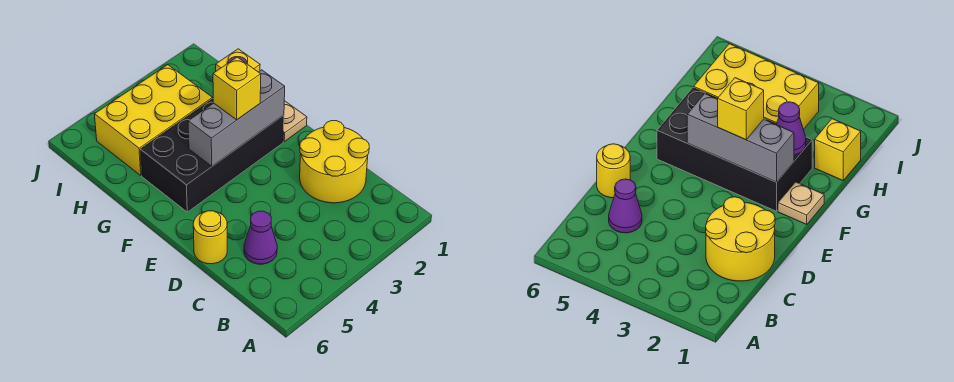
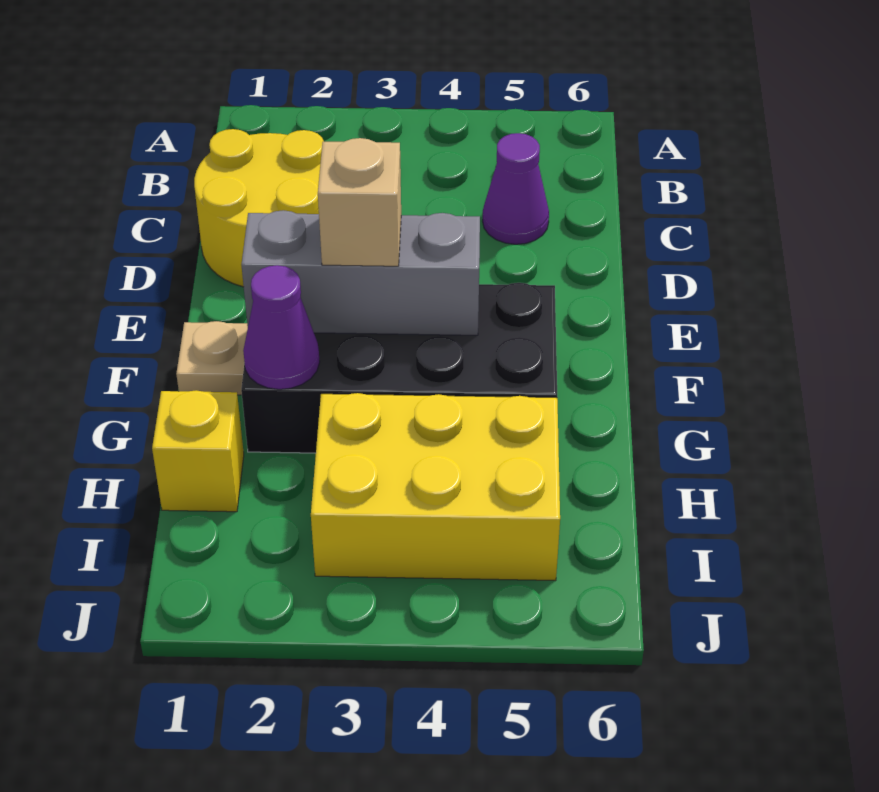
yellow 1x1 round brick [193,211,227,264] -> none
yellow 1x1 brick [213,57,261,120] -> tan 1x1 brick [318,138,401,266]

